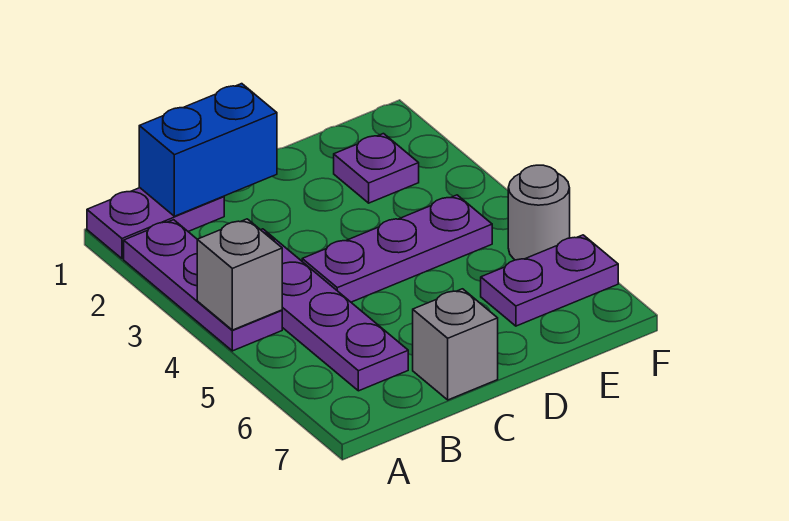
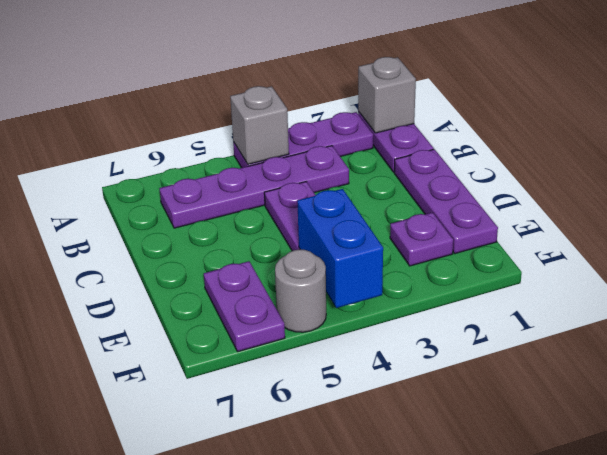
blue 1x2 brick [139,84,277,216] -> blue 1x2 brick moved to [297,189,383,308]
none -> purple 1x3 plate [394,149,498,254]
grey 1x1 brick [413,289,498,400] -> grey 1x1 brick moved to [358,57,416,133]

